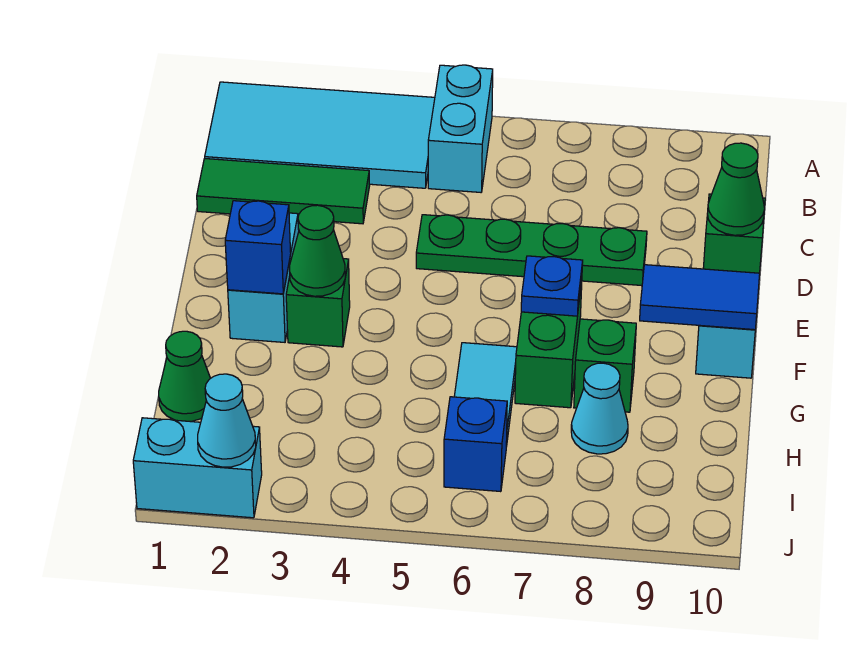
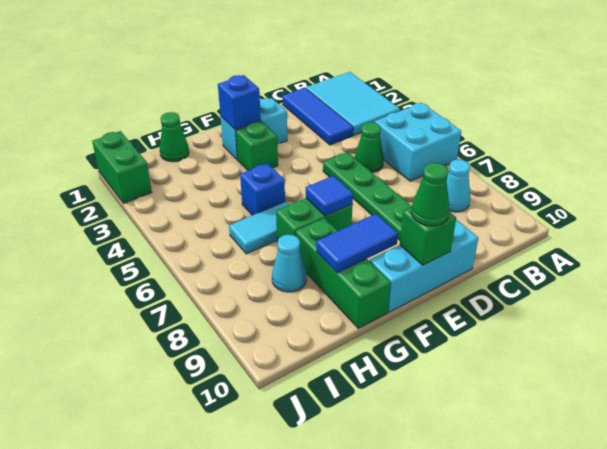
cyan 2x4 tile [205,82,435,188] -> cyan 2x3 tile [306,72,400,135]
cyan 1x2 brick [428,65,493,192] -> cyan 2x2 brick [375,103,461,181]
green 1x3 tile [197,159,370,224] -> blue 1x3 tile [282,88,353,145]
green 1x1 cone [290,205,345,296] -> green 1x1 cone moved to [354,122,384,172]
blue 1x1 plate [521,256,583,316] -> blue 1x1 tile [306,176,353,216]
blue 1x2 tile [640,265,760,330] -> blue 1x2 tile turned to [316,214,398,273]
green 1x1 brick [574,319,636,412] -> green 1x3 brick [296,218,391,328]
blue 1x1 brick [444,397,507,492] -> blue 1x1 brick moved to [240,163,285,215]
cyan 1x2 brick [133,418,262,518] -> green 1x2 brick [92,131,152,203]
cyan 1x1 cone [198,374,256,467] -> cyan 1x1 cone moved to [447,160,470,212]

